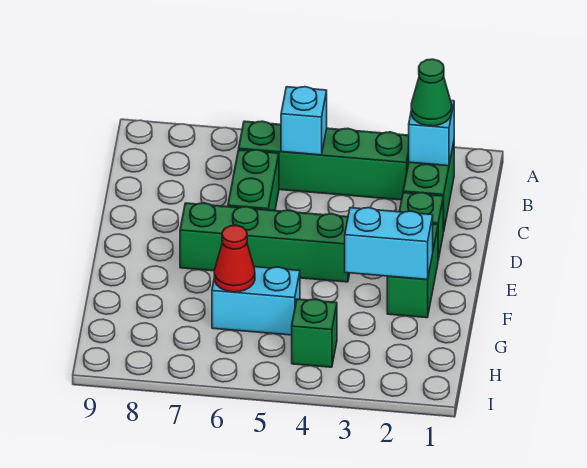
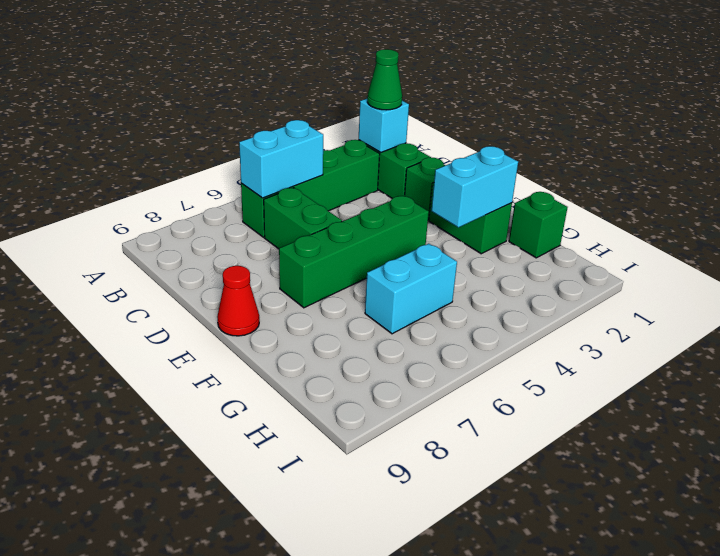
cyan 1x1 brick [281,87,327,155] -> cyan 1x2 brick [239,120,323,198]
red 1x1 cone [214,225,255,292] -> red 1x1 cone moved to [217,266,259,336]
green 1x1 brick [292,299,337,367] -> green 1x1 brick moved to [509,192,568,258]

